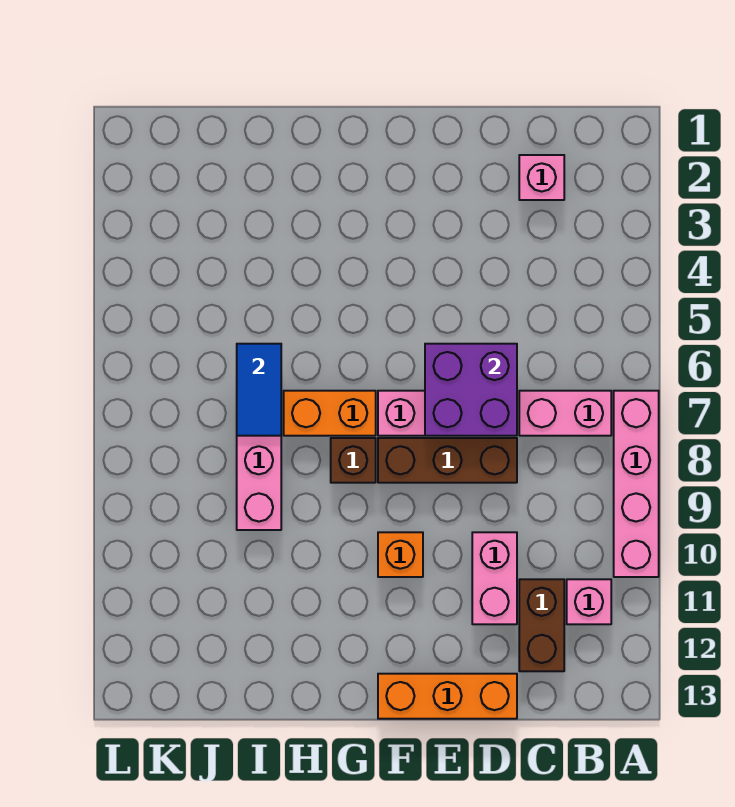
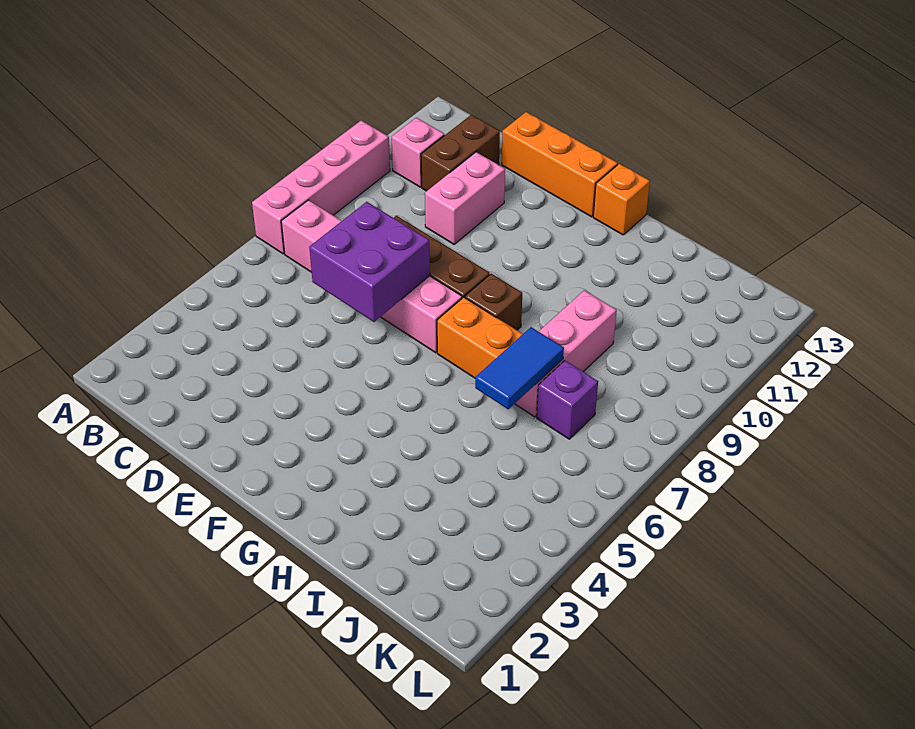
pink 1x1 brick [519,155,564,200] -> none
orange 1x1 brick [378,532,423,577] -> orange 1x1 brick moved to [593,164,650,235]
none -> purple 1x1 brick [537,361,598,439]

